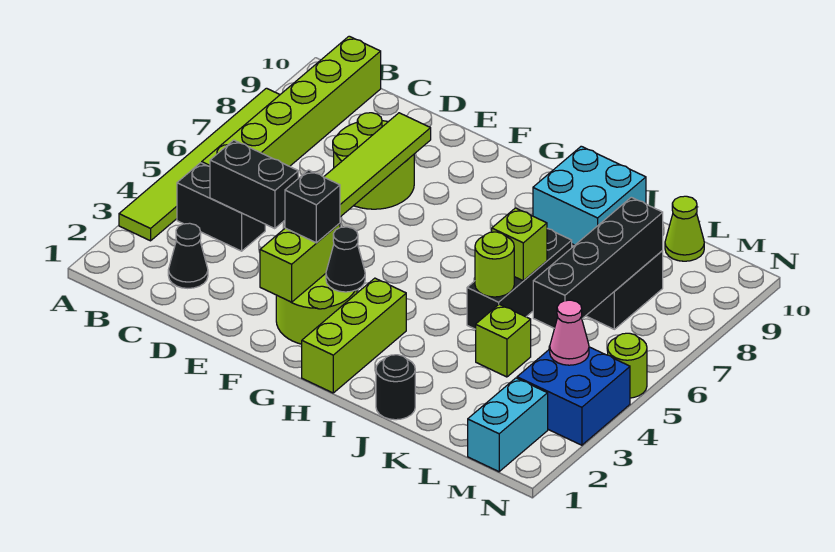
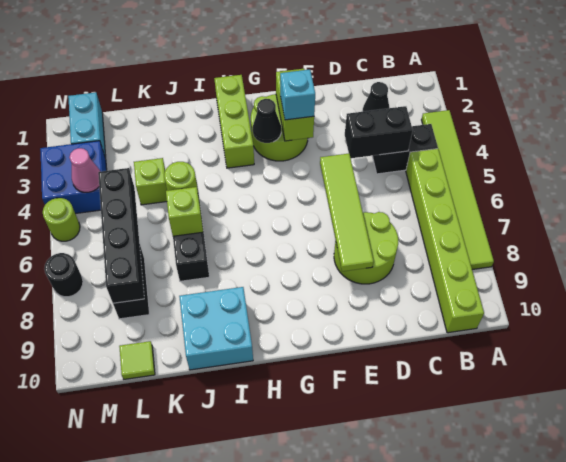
black 1x1 brick [285,170,340,243] -> cyan 1x1 brick [280,70,315,120]
black 1x1 round brick [376,355,415,420] -> black 1x1 round brick moved to [44,253,83,297]
lime 1x1 cone [665,196,704,261] -> lime 1x1 tile [119,341,155,379]

